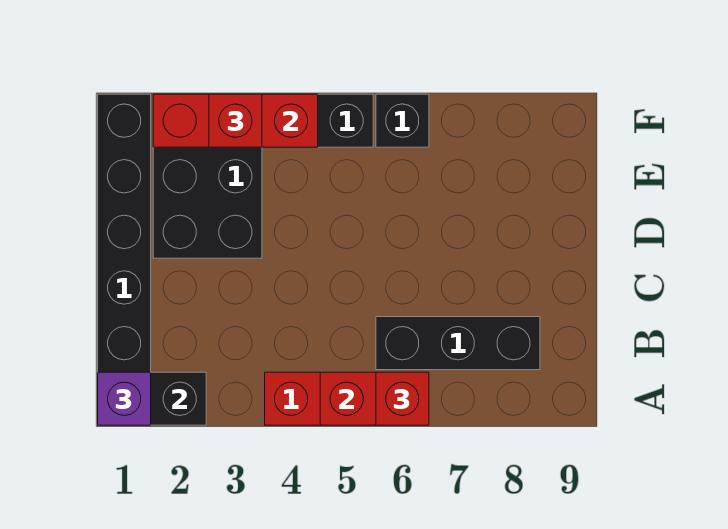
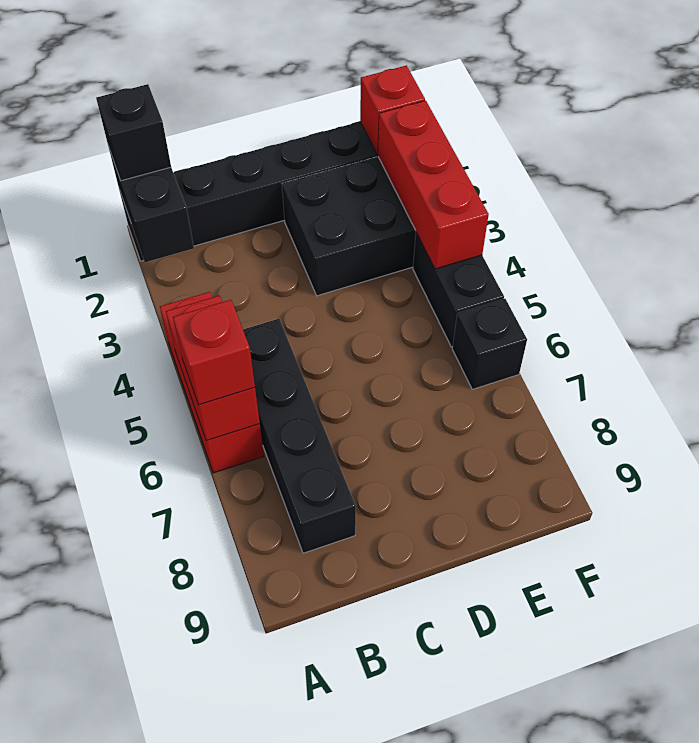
purple 1x1 brick [98,372,151,425] -> black 1x1 brick [96,84,171,181]
black 1x3 brick [376,317,540,370] -> black 1x4 brick [243,319,356,553]
red 1x1 brick [209,94,262,147] -> red 1x1 brick moved to [360,65,425,154]

